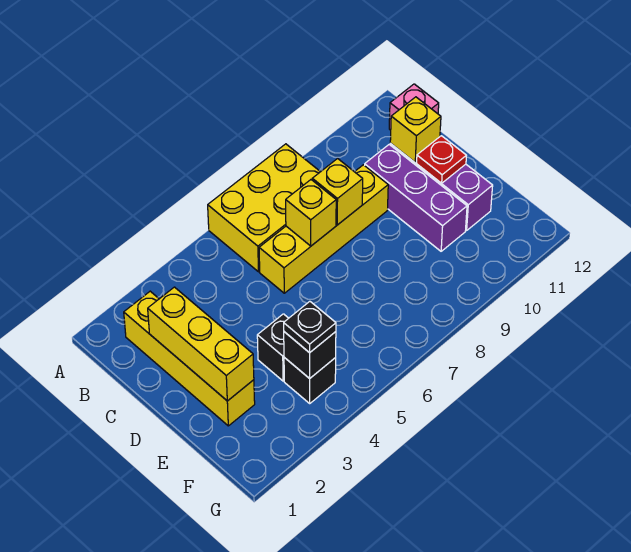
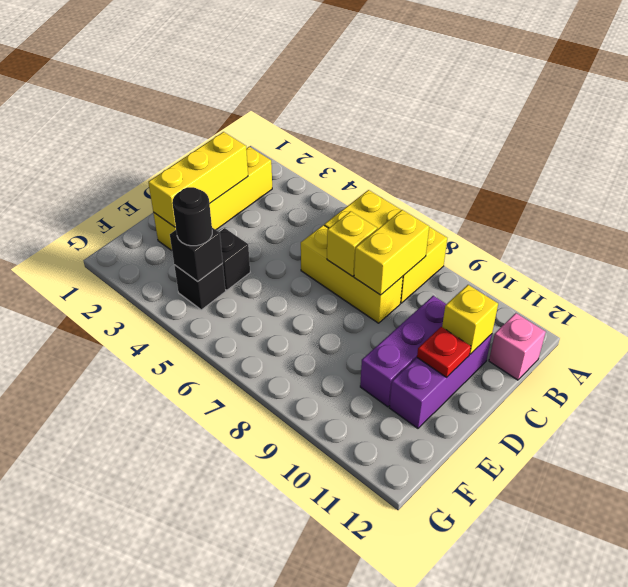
yellow 1x4 brick [259,165,388,293] -> yellow 1x3 brick [301,225,403,323]
yellow 1x1 brick [312,159,363,225] -> yellow 1x2 brick [354,210,429,295]
black 1x1 plate [284,301,336,353] -> black 1x1 round brick [172,187,212,246]

